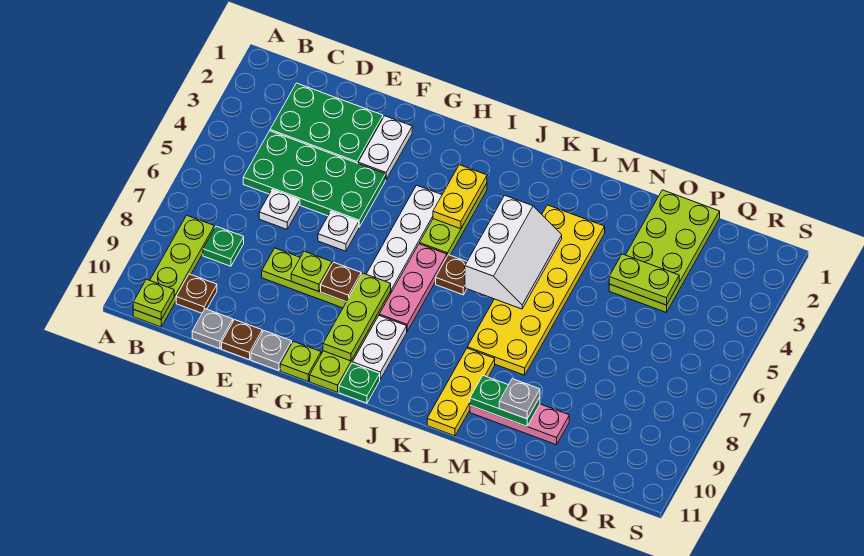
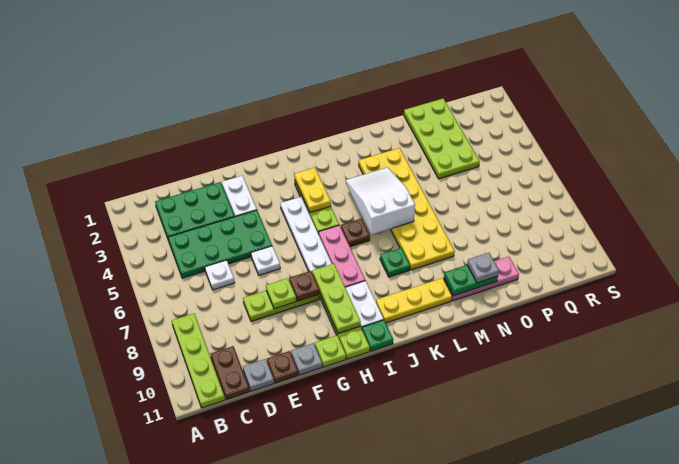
lime 1x1 plate [133,279,174,319] -> none
green 1x1 plate [203,226,244,266] -> green 1x1 plate moved to [380,248,410,277]
brown 1x1 plate [176,274,217,313] -> brown 1x2 plate [211,346,250,400]
white 2x3 slope [465,195,562,309] -> white 2x3 slope turned to [346,167,415,235]
yellow 1x3 plate [427,348,495,436] -> yellow 1x3 plate turned to [376,278,452,323]
lime 1x2 plate [609,254,679,305] -> none

